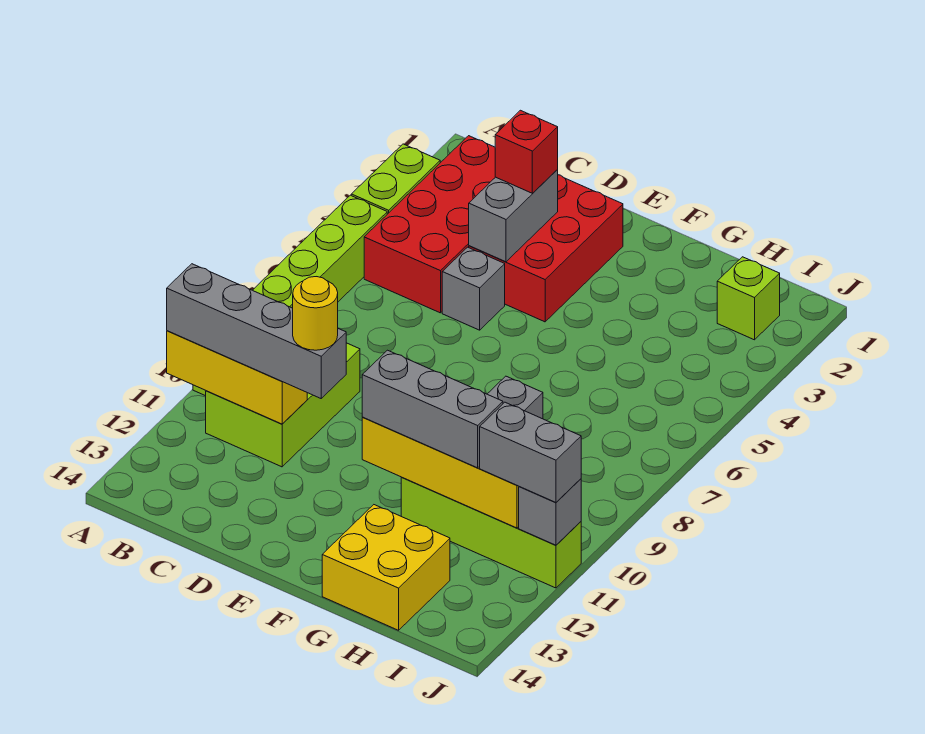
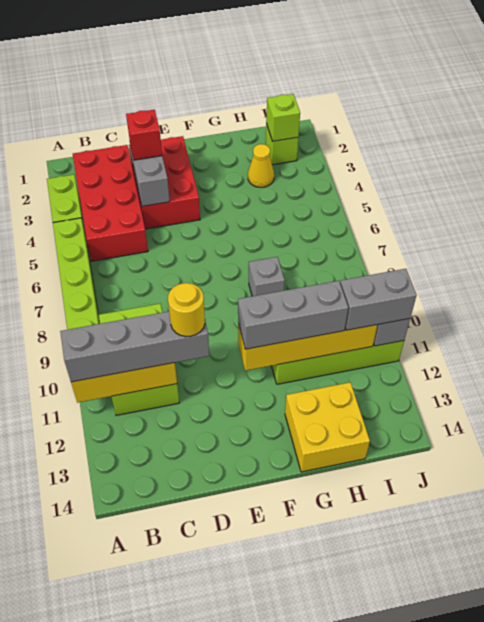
grey 1x1 brick [442,247,505,330] -> none
none -> yellow 1x1 cone [248,144,274,187]
none -> lime 1x1 brick [266,94,300,141]

